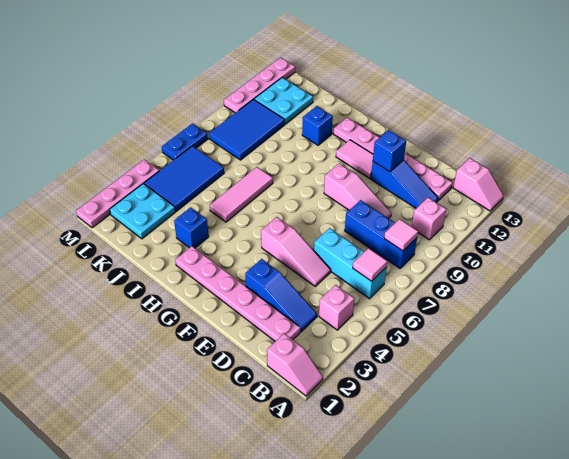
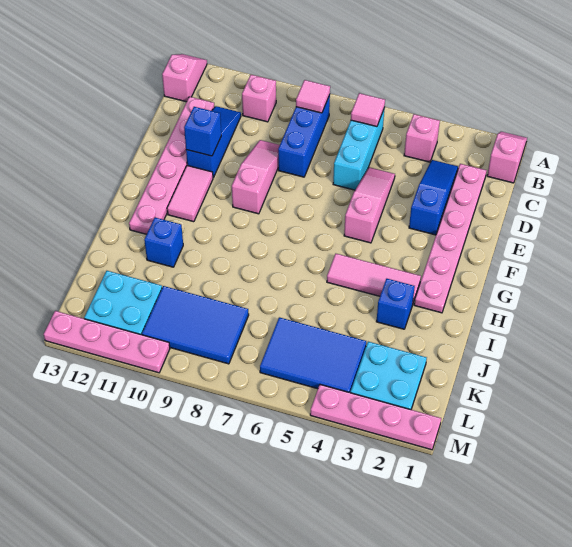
pink 1x3 tile [210,167,273,222] -> pink 1x3 tile moved to [327,254,421,303]
blue 1x2 plate [162,123,208,160] -> none

